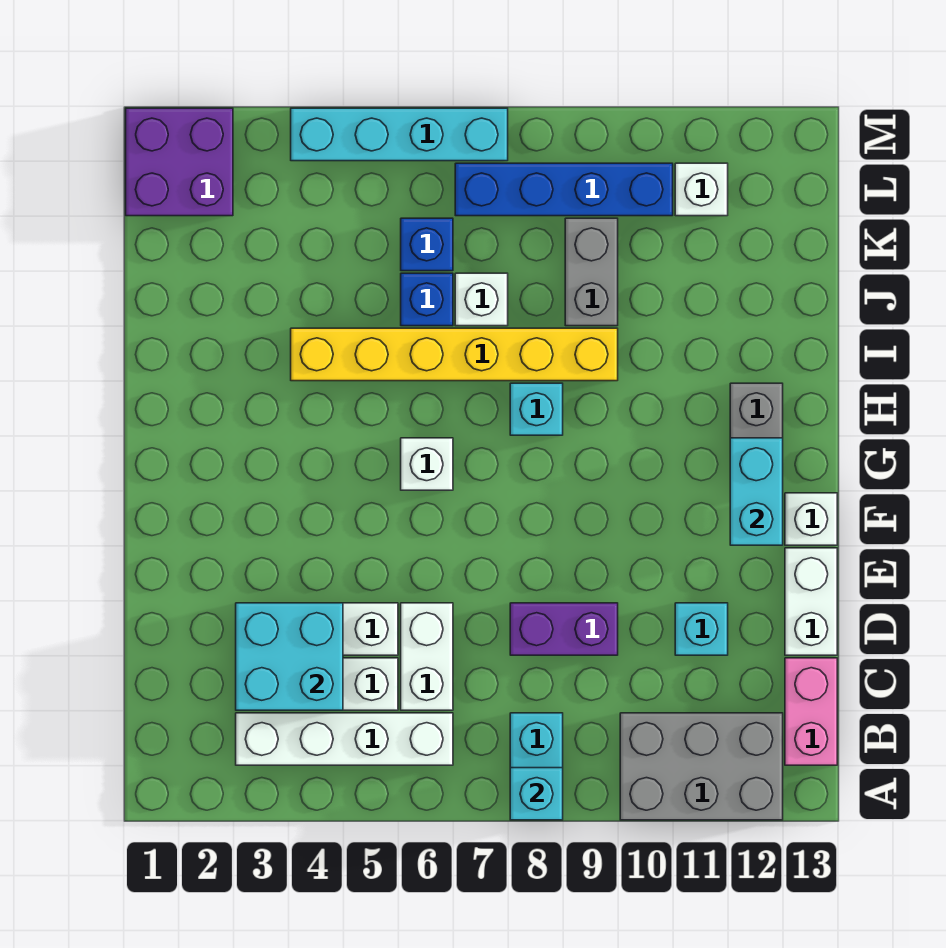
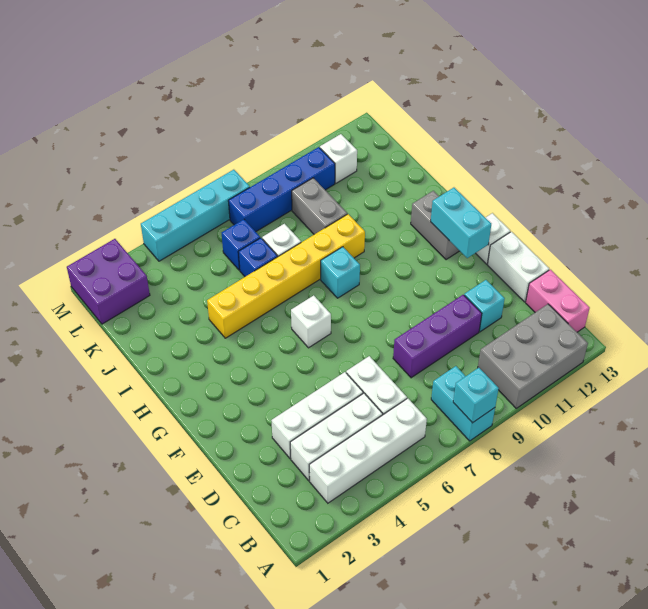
cyan 2x2 brick [236,603,343,710] -> none
purple 1x2 brick [510,603,618,655] -> purple 1x3 brick [393,295,482,378]

